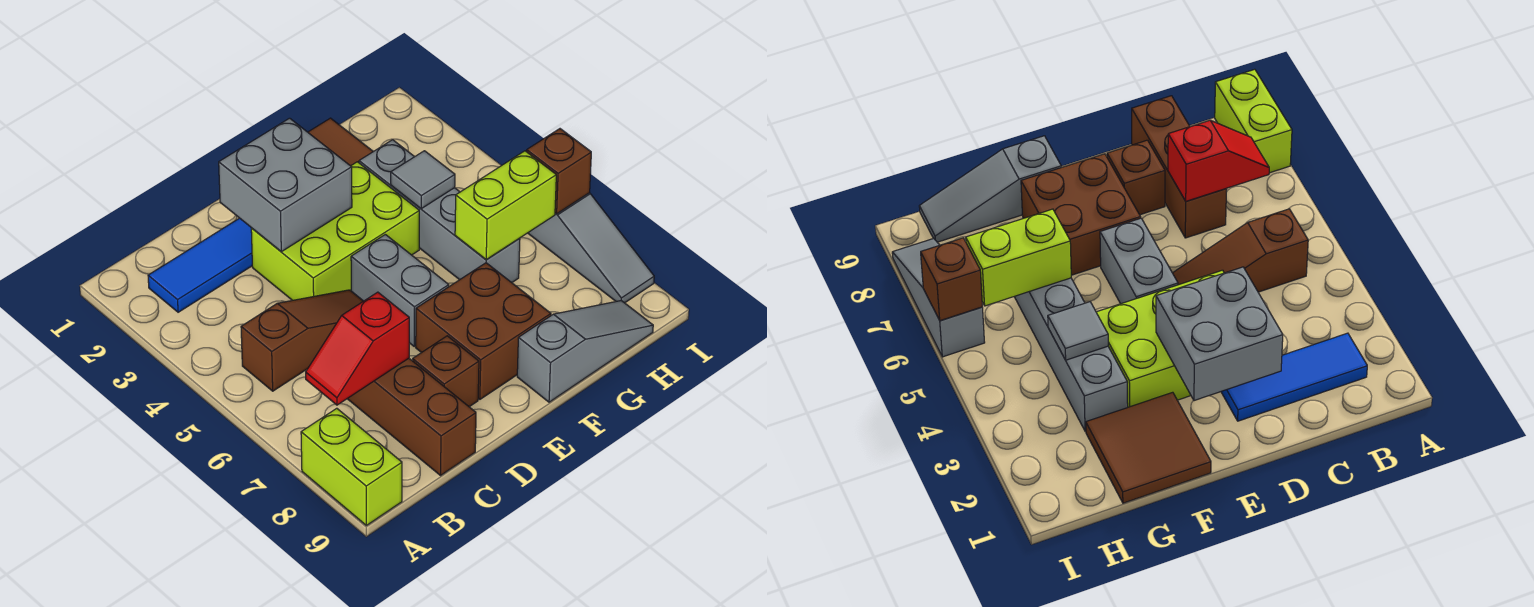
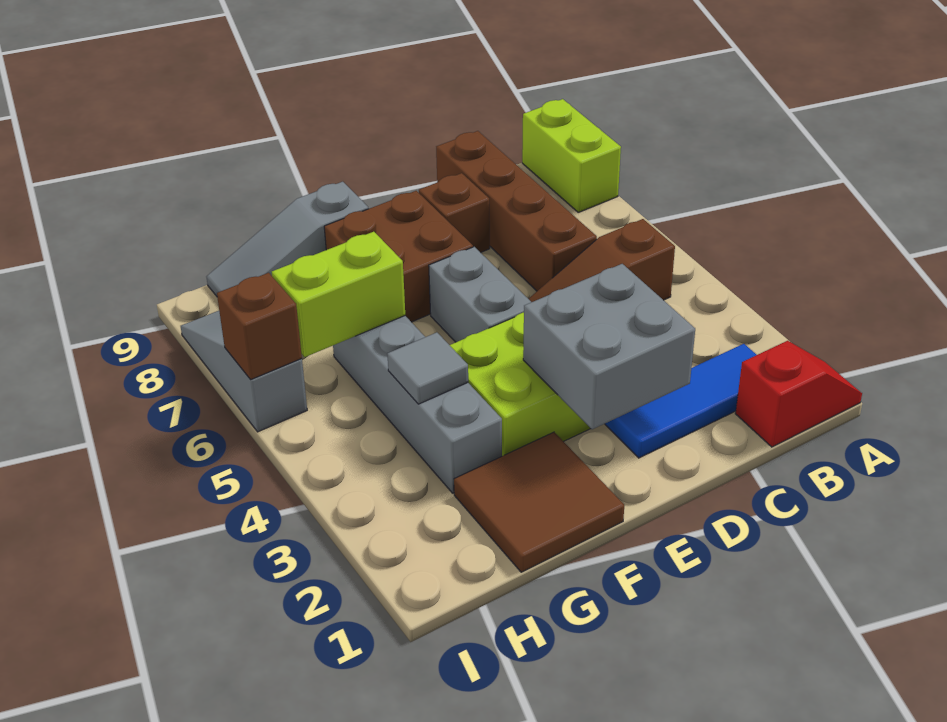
red 1x2 slope [306,292,409,405] -> red 1x2 slope moved to [735,341,862,447]
brown 1x3 brick [347,358,476,475] -> brown 1x4 brick [436,131,597,291]

